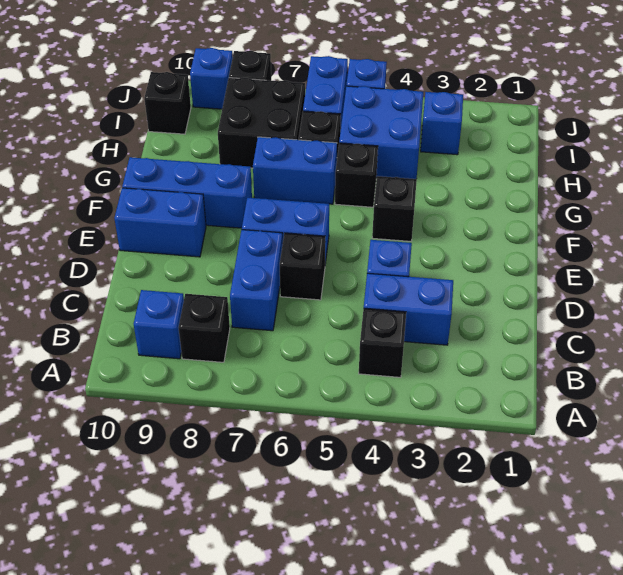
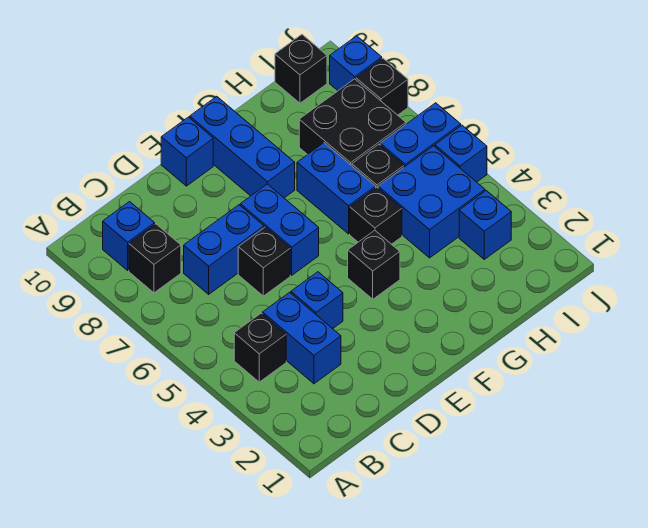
blue 1x2 brick [114,188,206,257] -> blue 1x1 brick [161,117,213,186]

